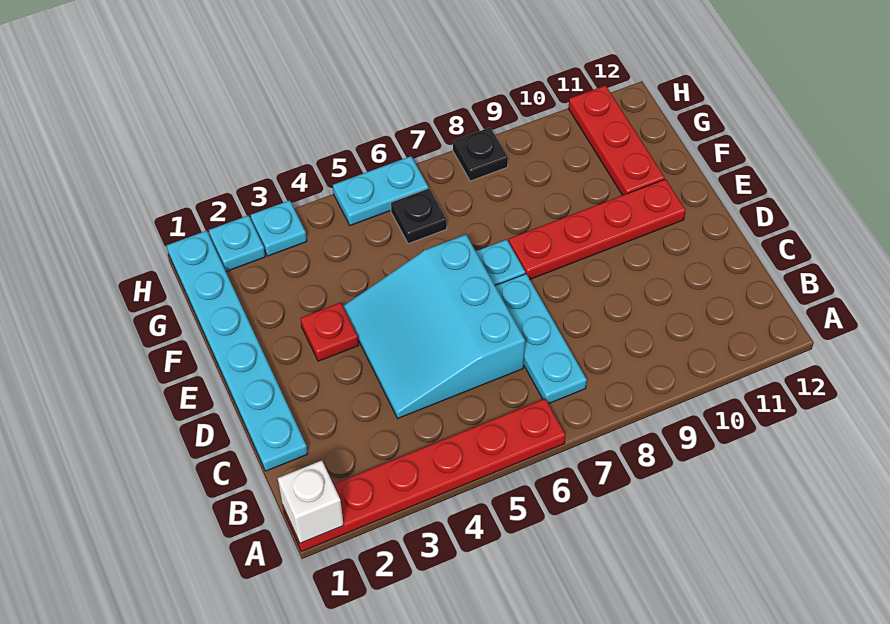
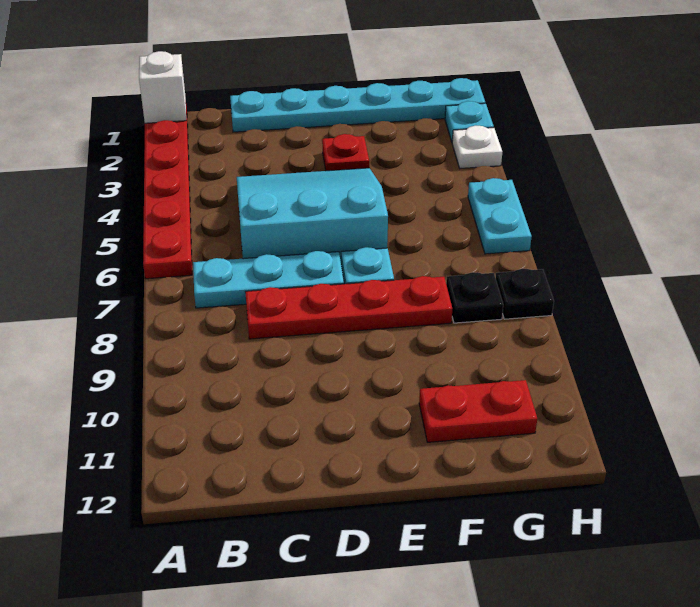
red 1x4 plate [509,179,686,279] -> red 1x4 plate turned to [245,276,452,339]
red 1x3 plate [569,85,665,195] -> red 1x2 plate [419,380,537,442]
black 1x1 plate [391,188,447,244] -> black 1x1 plate moved to [446,272,503,323]
cyan 1x1 plate [251,200,307,256] -> white 1x1 plate [452,126,502,168]

